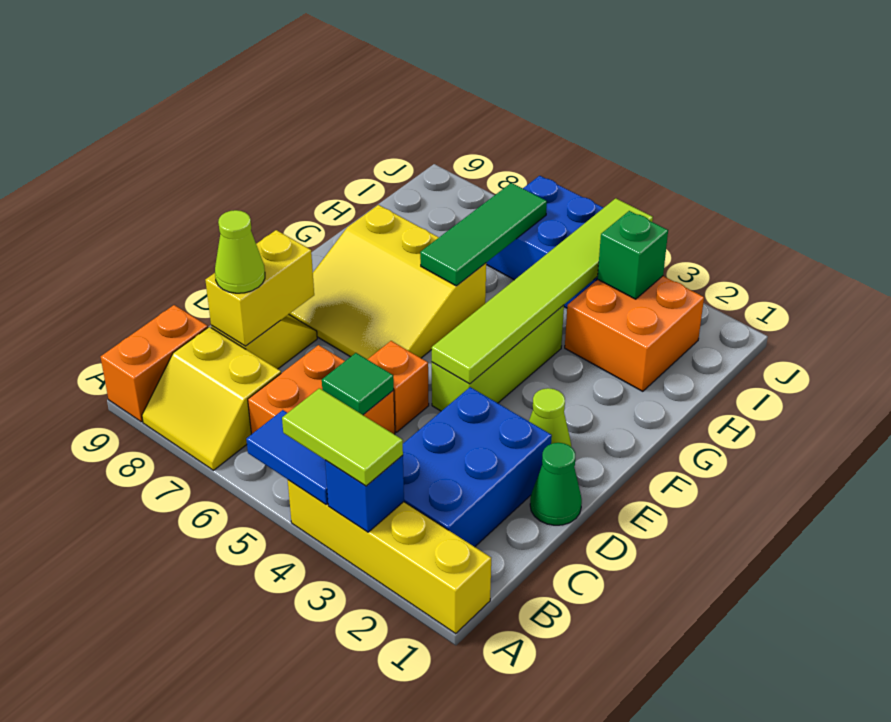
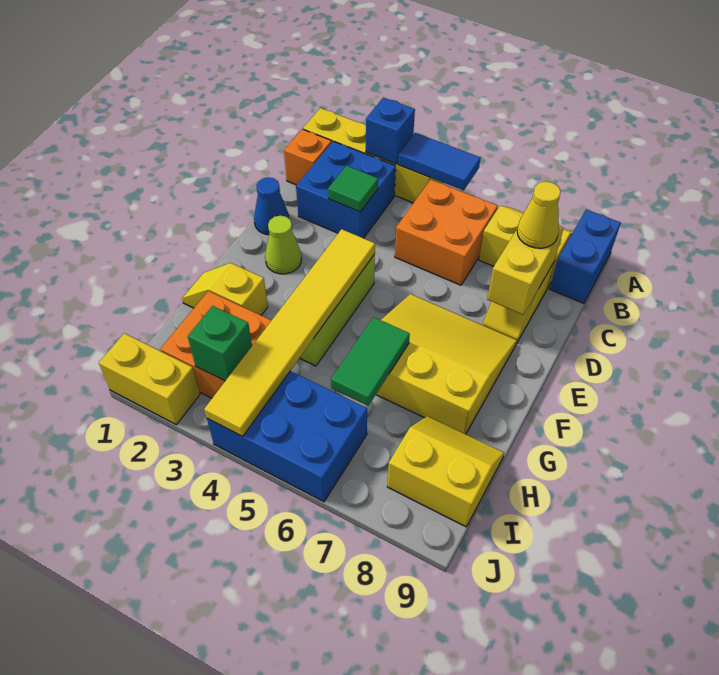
lime 1x2 tile [282,388,403,486] -> none
orange 1x2 brick [101,305,208,422] -> blue 1x2 brick [550,209,621,303]
blue 2x3 brick [403,387,552,547] -> blue 2x2 brick [296,141,396,238]
green 1x1 tile [322,353,394,415] -> green 1x1 tile moved to [328,166,378,212]
lime 1x1 cone [215,210,265,293] -> yellow 1x1 cone [517,181,561,248]
green 1x1 cone [530,443,582,525] -> blue 1x1 cone [254,177,289,235]
orange 1x1 brick [367,341,429,432] -> orange 1x1 brick moved to [284,129,332,185]
lime 1x6 tile [432,198,653,384] -> yellow 1x6 tile [204,229,375,436]
none -> yellow 1x2 slope [182,263,268,315]
green 1x3 tile [420,183,547,286] -> green 1x2 tile [331,317,410,406]
none -> yellow 2x2 slope [387,416,504,527]
none -> yellow 1x2 brick [99,333,200,425]

